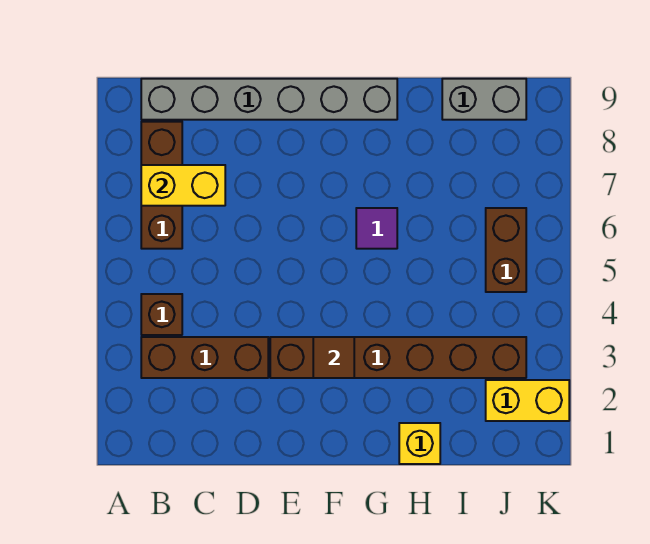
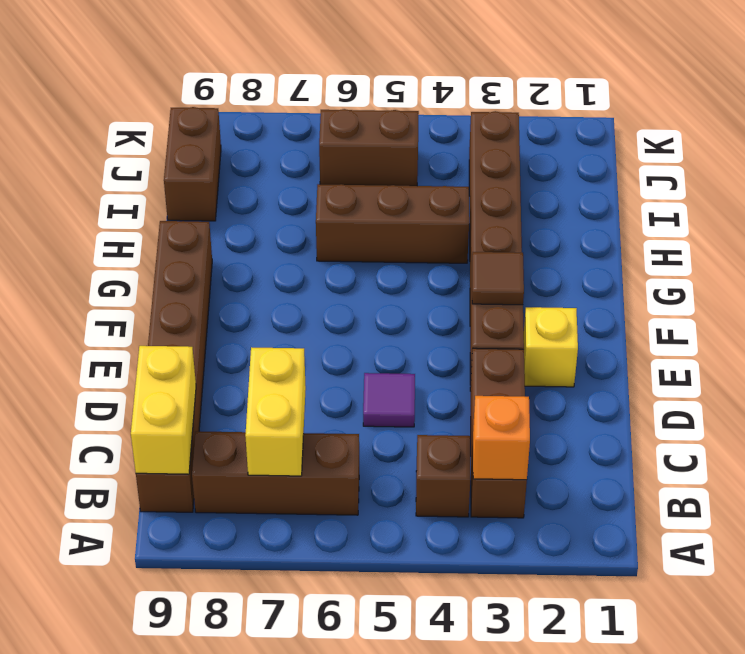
none -> orange 1x1 brick [473,396,530,480]
grey 1x6 brick [141,79,397,120] -> brown 1x6 brick [136,221,212,512]
purple 1x1 tile [356,208,397,249] -> purple 1x1 tile moved to [363,373,415,427]
yellow 1x1 brick [399,423,440,464] -> yellow 1x1 brick moved to [524,307,578,387]
none -> brown 1x3 brick [316,184,469,263]
grey 1x2 brick [442,79,526,120] -> brown 1x2 brick [164,107,221,221]
yellow 1x2 brick [486,380,569,421] -> yellow 1x2 brick moved to [131,346,196,474]

